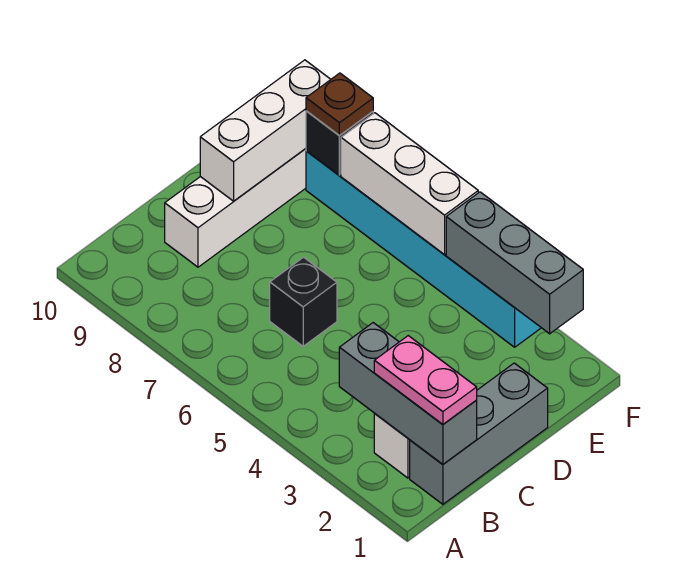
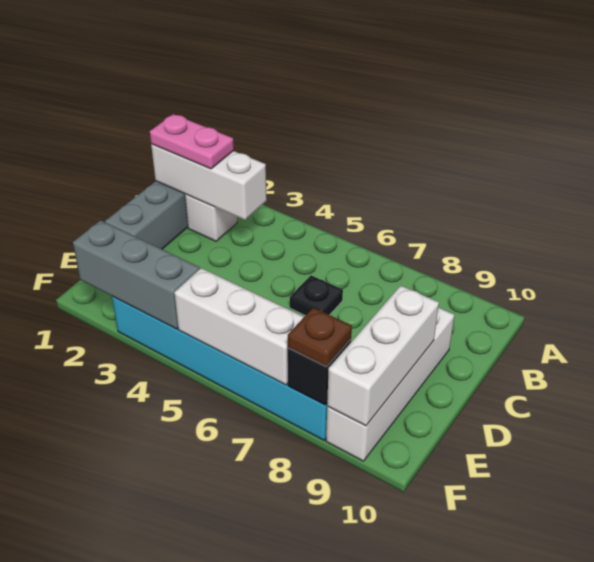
grey 1x3 brick [339,323,477,464] -> white 1x3 brick [151,144,267,220]
black 1x1 brick [270,257,337,346] -> black 1x1 plate [290,275,343,316]

